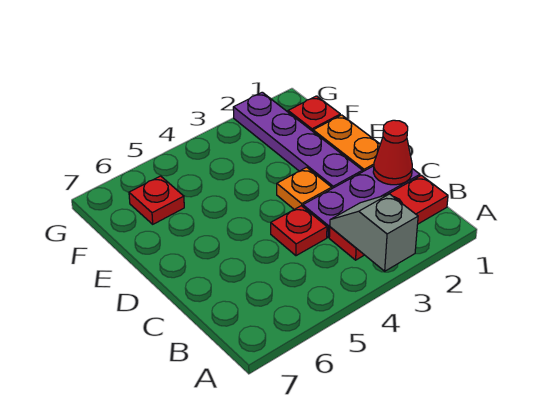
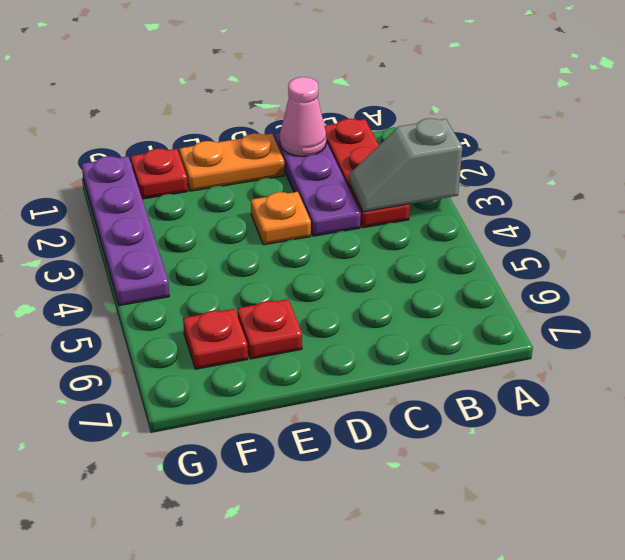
red 1x1 cone [373,120,412,185] -> pink 1x1 cone [280,77,326,157]
red 1x1 plate [271,206,327,256] -> red 1x1 plate moved to [237,299,302,359]
purple 1x4 plate [233,92,363,188] -> purple 1x4 plate turned to [82,156,169,306]

